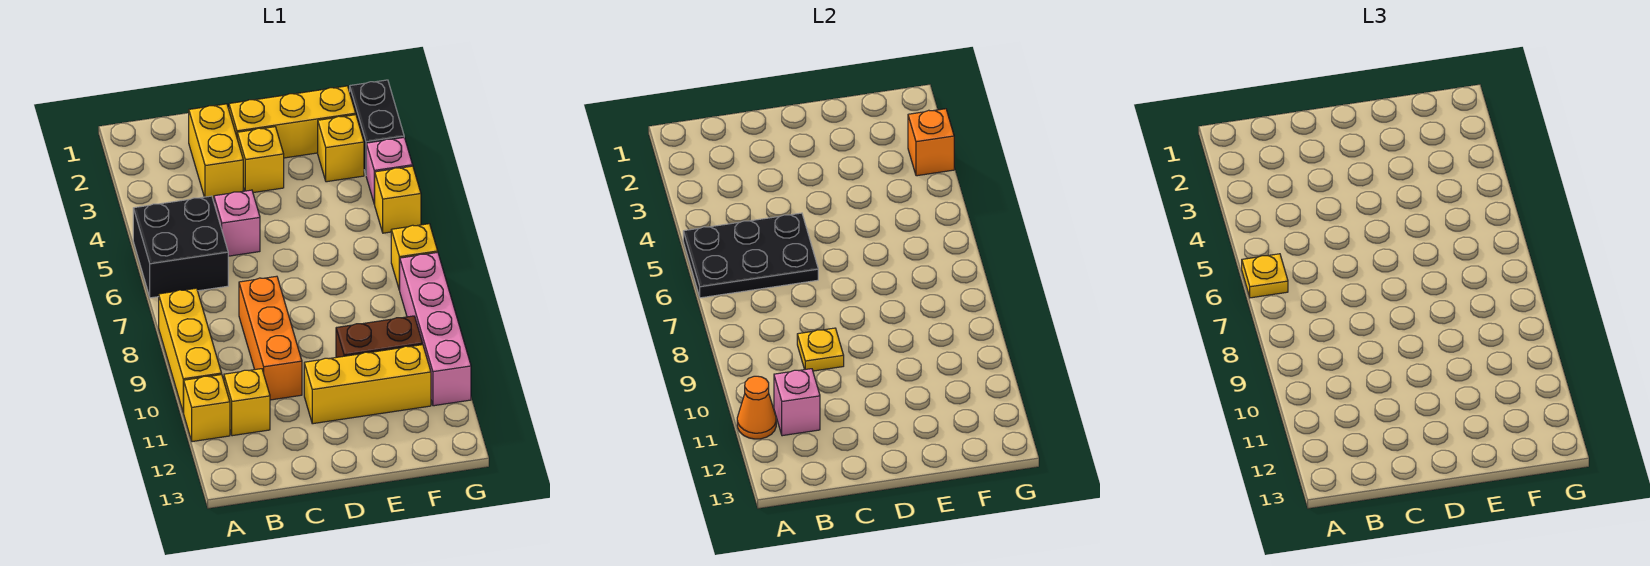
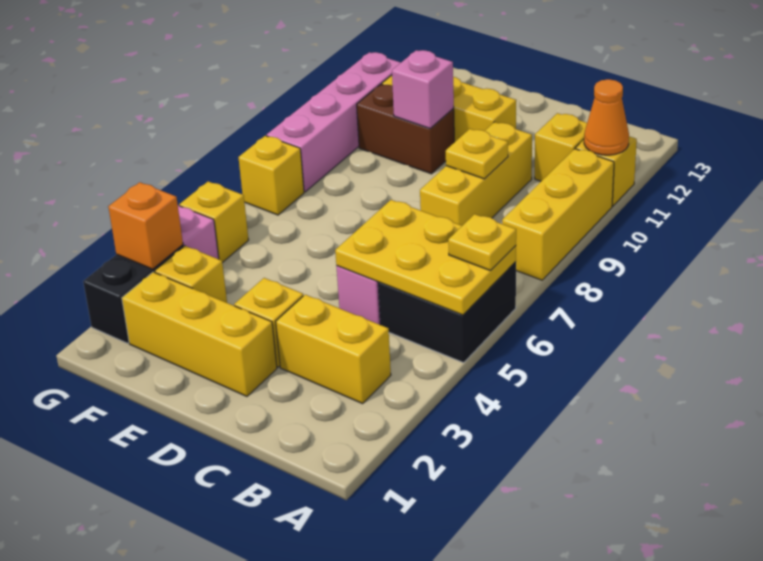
black 2x3 plate [683,213,818,298] -> yellow 2x3 plate [335,200,516,315]
pink 1x1 brick [774,369,820,436] -> pink 1x1 brick moved to [392,50,454,128]
yellow 1x2 brick [189,104,243,198] -> yellow 1x2 brick turned to [276,295,391,404]
orange 1x3 brick [239,276,302,400] -> yellow 1x3 brick [420,122,532,226]

